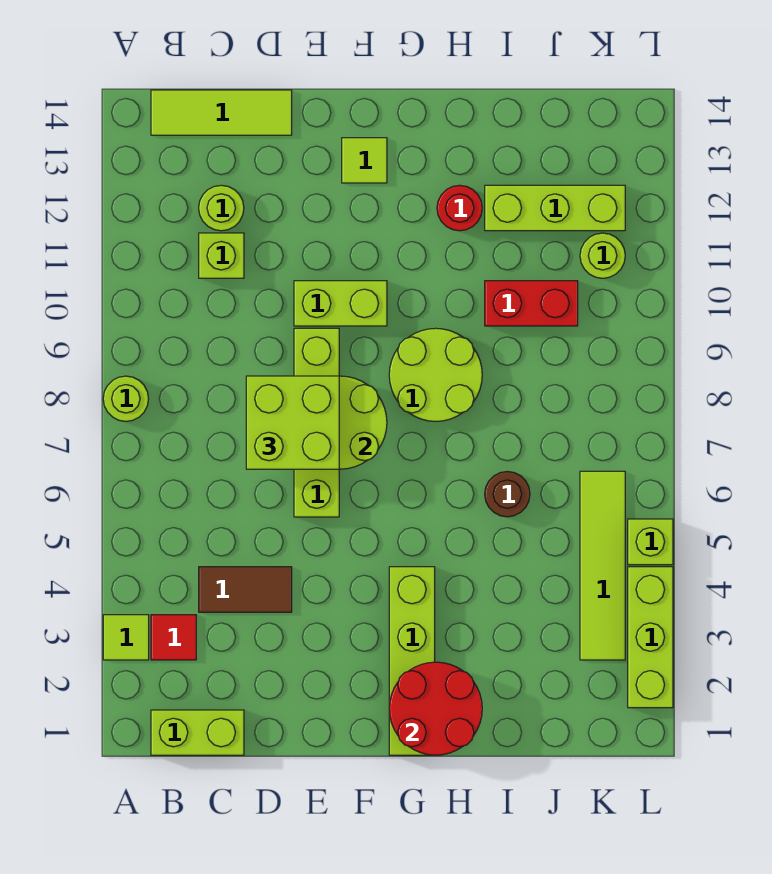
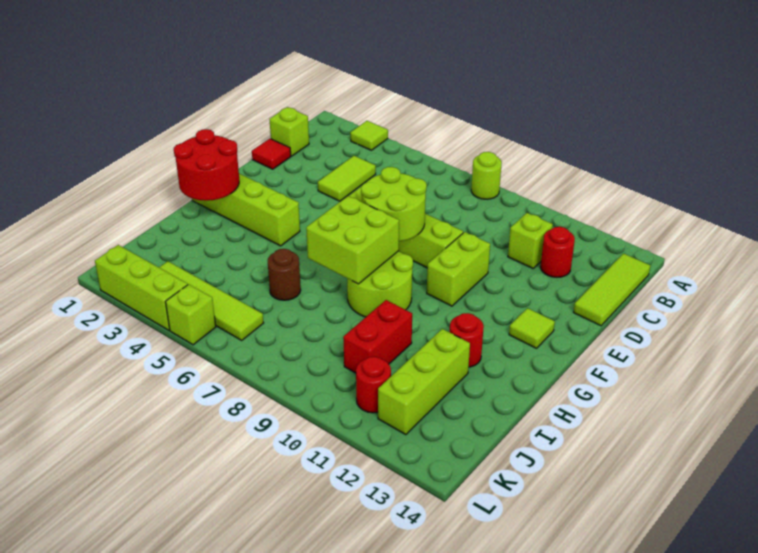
lime 1x2 brick [151,710,244,755] -> lime 1x1 brick [270,107,309,156]
red 1x1 tile [151,615,196,660] -> red 1x1 tile moved to [252,139,291,169]
brown 1x2 tile [199,567,292,612] -> lime 1x2 tile [318,156,376,201]
lime 1x1 round brick [199,185,244,231] -> red 1x1 round brick [540,227,575,277]
lime 2x2 brick [246,376,339,469] -> lime 2x2 brick moved to [306,196,399,284]
lime 1x1 round brick [580,233,625,278] -> red 1x1 round brick [356,357,391,413]

